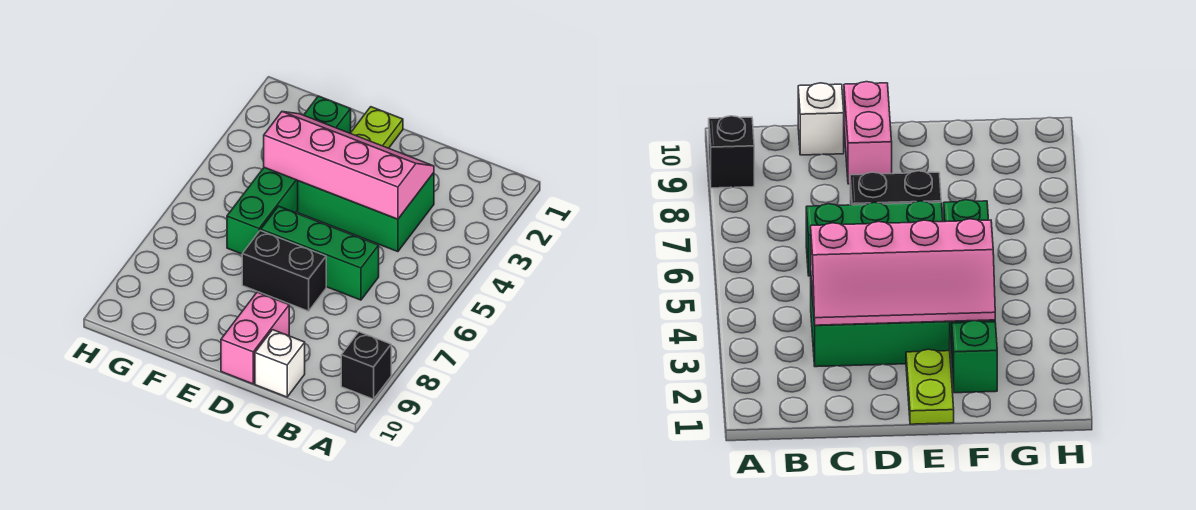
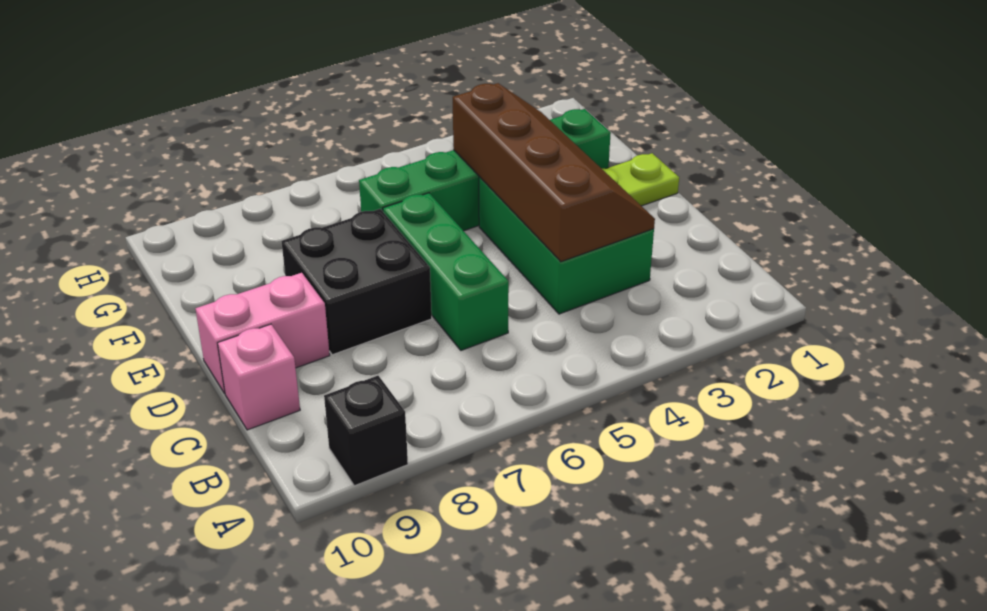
pink 2x4 slope [264,112,434,219] -> brown 2x4 slope [453,83,655,262]
white 1x1 brick [255,330,305,397] -> pink 1x1 brick [218,324,300,430]
black 1x2 brick [242,231,326,311] -> black 2x2 brick [281,209,432,355]

